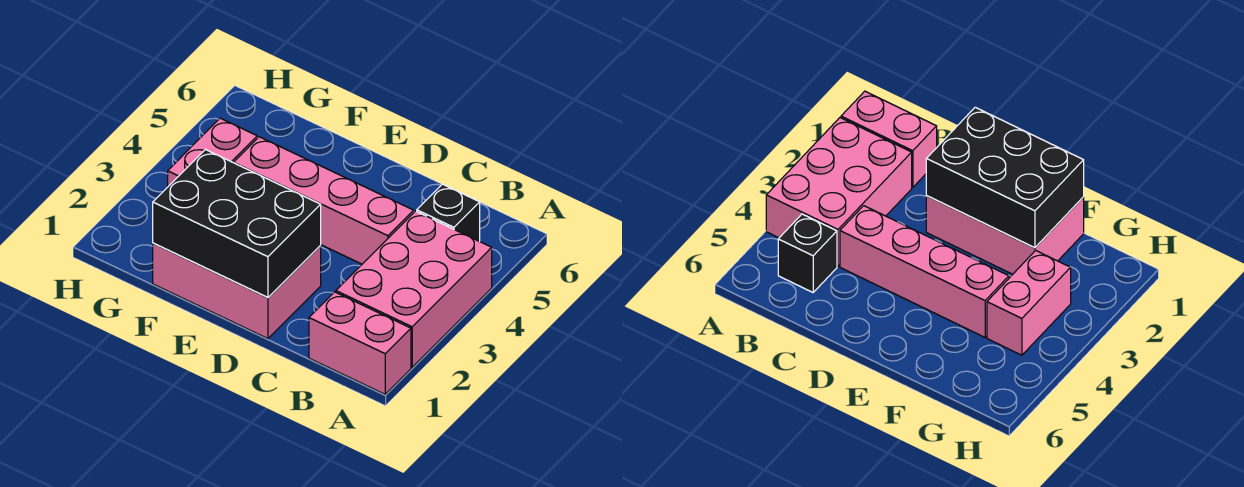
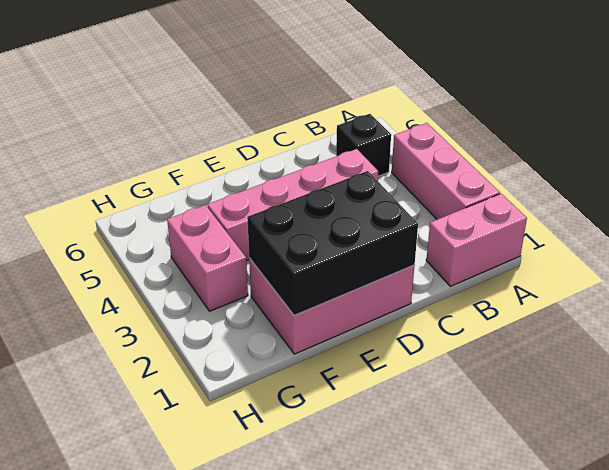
pink 2x3 brick [336,211,492,367] -> pink 1x3 brick [392,123,500,219]

